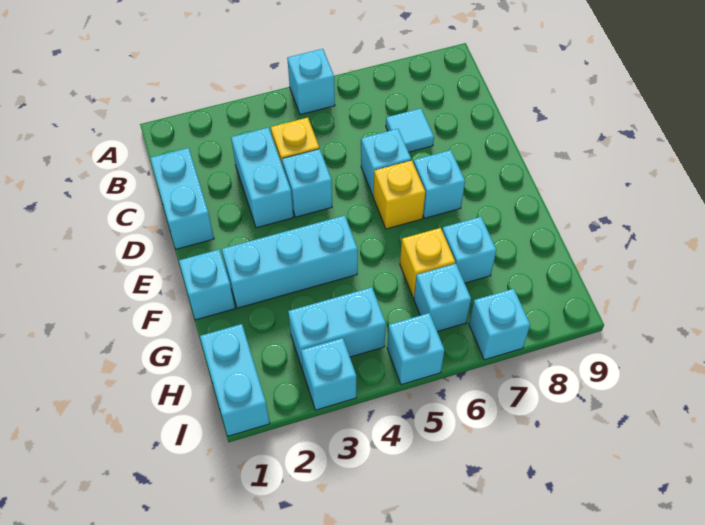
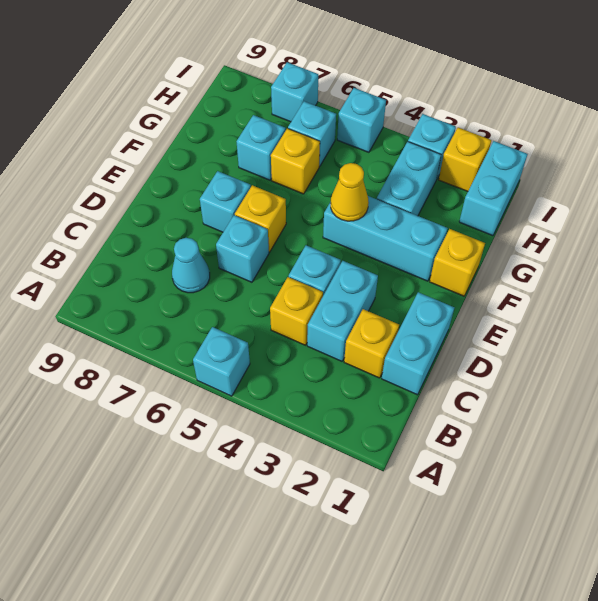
none -> yellow 1x1 brick [344,309,399,378]
cyan 1x1 tile [386,108,434,152] -> cyan 1x1 cone [172,238,210,293]
cyan 1x1 brick [179,250,235,320] -> yellow 1x1 brick [430,229,485,296]
none -> yellow 1x1 cone [331,163,369,221]
cyan 1x2 brick [288,287,386,371] -> cyan 1x2 brick turned to [377,142,441,216]
none -> yellow 1x1 brick [439,127,491,191]

